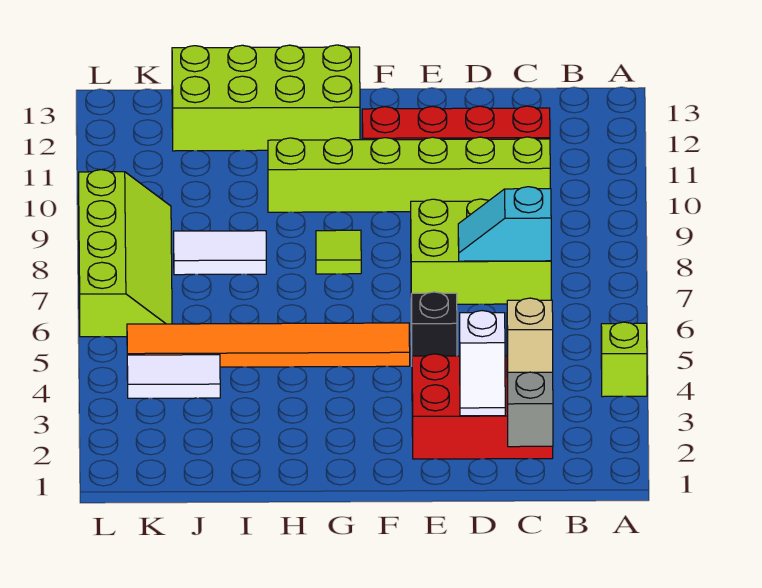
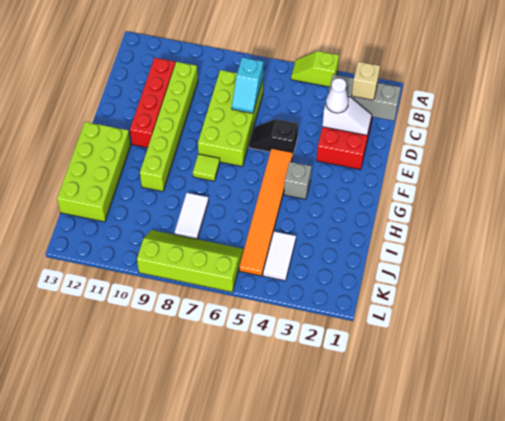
lime 2x3 brick [411,199,551,304] -> lime 2x4 brick [198,70,263,166]
none -> white 1x1 cone [326,78,349,113]
none -> grey 1x1 brick [284,162,312,199]

